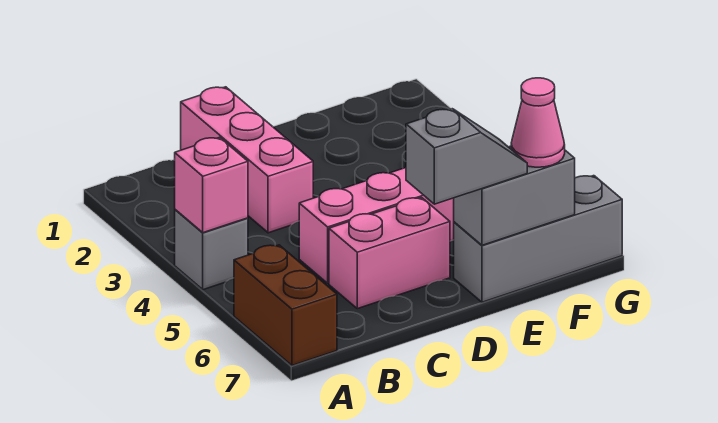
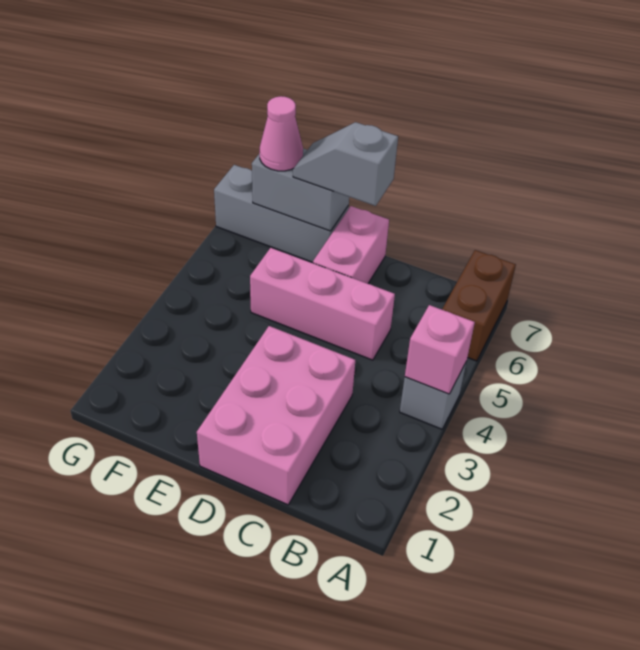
pink 1x3 brick [181,87,313,233] -> pink 2x3 brick [197,326,355,505]
pink 1x2 brick [329,198,450,309] -> pink 1x2 brick turned to [313,206,389,284]

